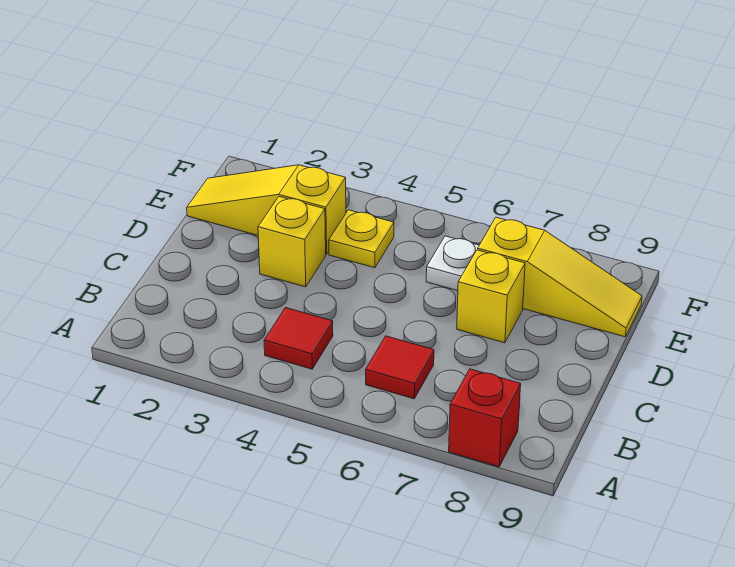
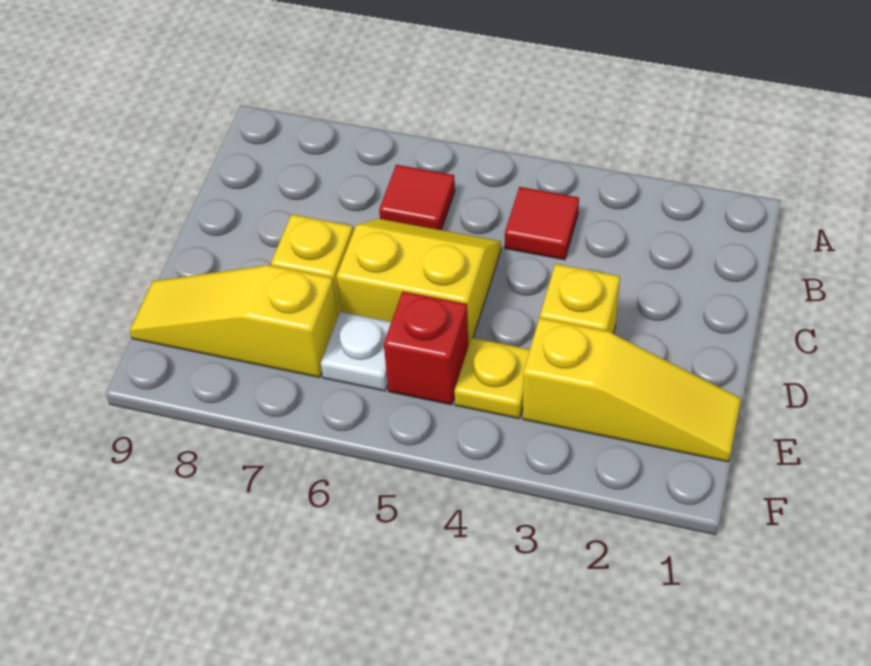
red 1x1 brick [449,369,521,467] -> red 1x1 brick moved to [384,291,468,405]
none -> yellow 2x2 slope [337,219,501,346]

